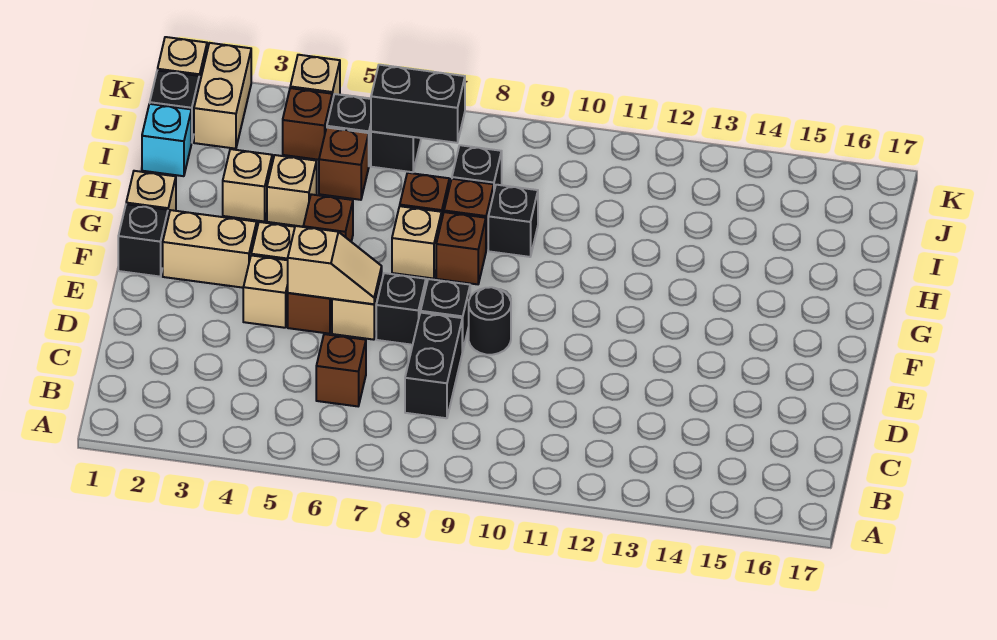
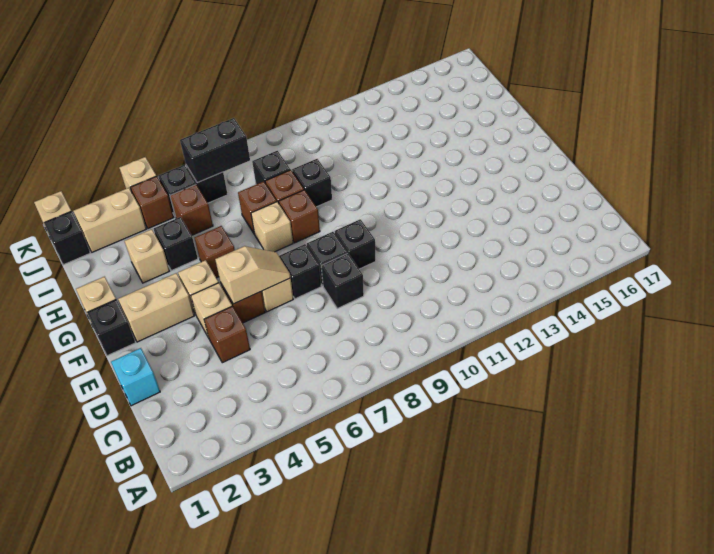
brown 1x1 brick [316,334,366,406] -> brown 1x1 brick moved to [204,306,250,363]
black 1x2 brick [405,312,462,418] -> black 1x1 brick [321,253,364,308]
black 1x1 round brick [469,287,511,355] -> black 1x1 brick [335,219,376,269]
tan 1x1 brick [267,155,317,227] -> black 1x1 brick [154,217,198,271]
cyan 1x1 brick [142,104,191,176] -> cyan 1x1 brick moved to [111,348,160,406]
tan 1x2 brick [194,43,251,149] -> tan 1x2 brick turned to [73,188,146,252]

